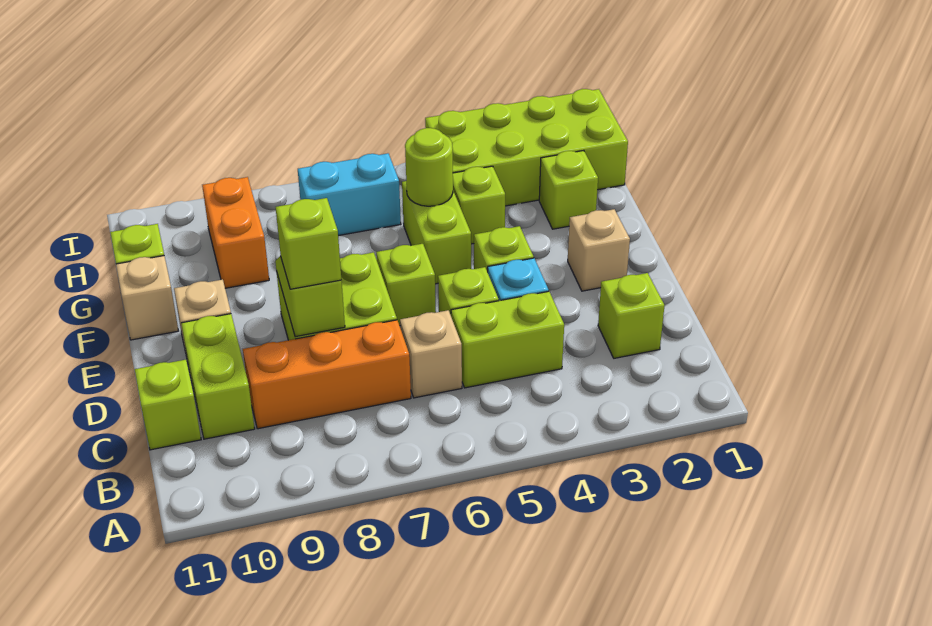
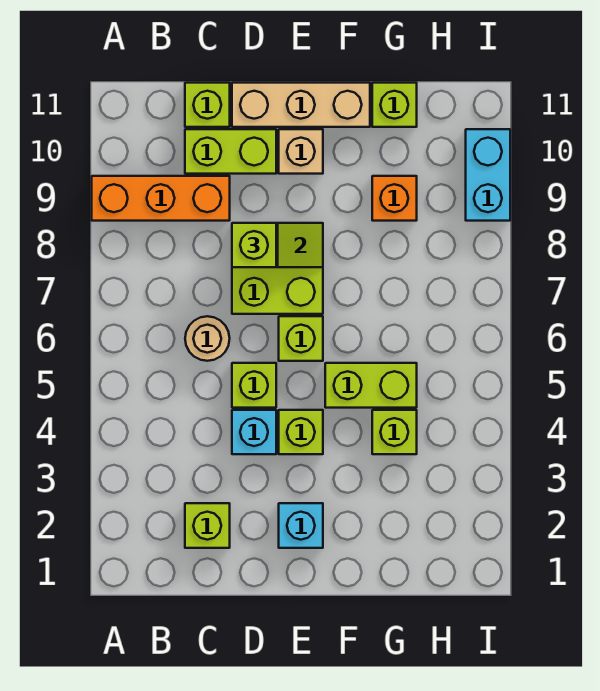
lime 1x2 brick [451,291,564,388] -> none
tan 1x1 brick [400,310,462,398] -> tan 1x1 round brick [185,316,230,361]
orange 1x3 brick [243,320,411,429] -> orange 1x3 brick turned to [92,176,230,221]
tan 1x1 brick [568,209,630,291] -> cyan 1x1 brick [279,503,323,548]
tan 1x1 brick [116,256,178,340] -> tan 1x3 brick [232,83,370,127]
lime 1x1 brick [539,151,598,229] -> none
lime 1x1 round brick [405,128,453,206] -> none
orange 1x2 brick [202,177,269,288] -> orange 1x1 brick [372,176,417,221]
lime 2x4 brick [425,89,628,206] -> none
cyan 1x2 brick [298,153,401,236] -> cyan 1x2 brick moved to [466,129,510,221]

